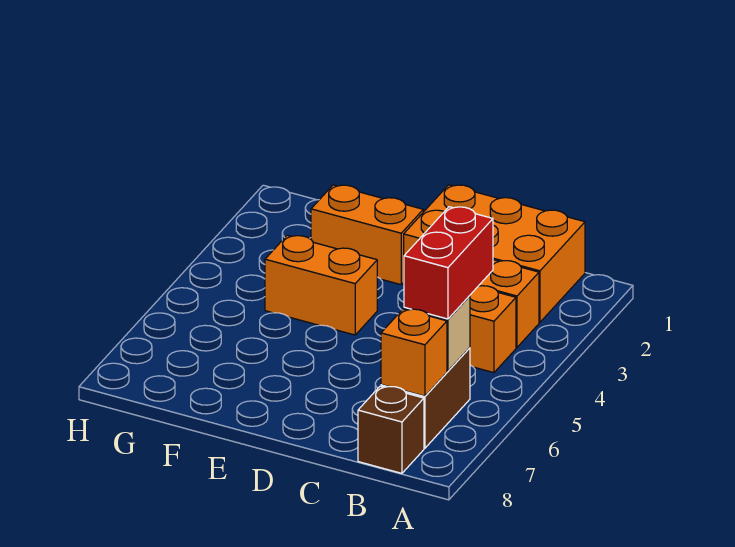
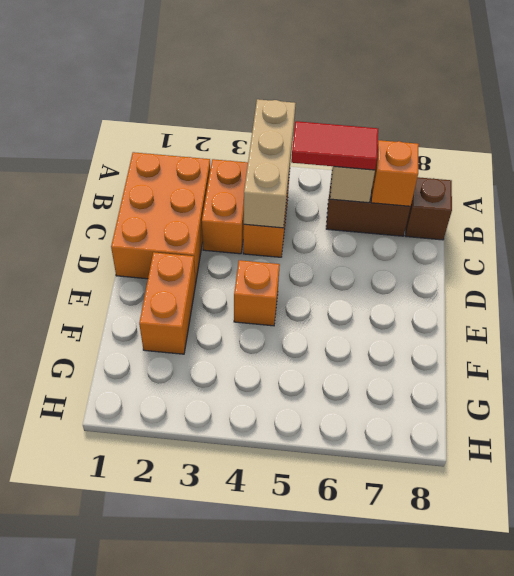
none -> tan 1x3 brick [244,99,296,228]
red 1x2 brick [404,207,493,319] -> red 1x2 tile [291,121,378,170]
orange 1x2 brick [265,235,377,335] -> orange 1x1 brick [234,260,280,326]

